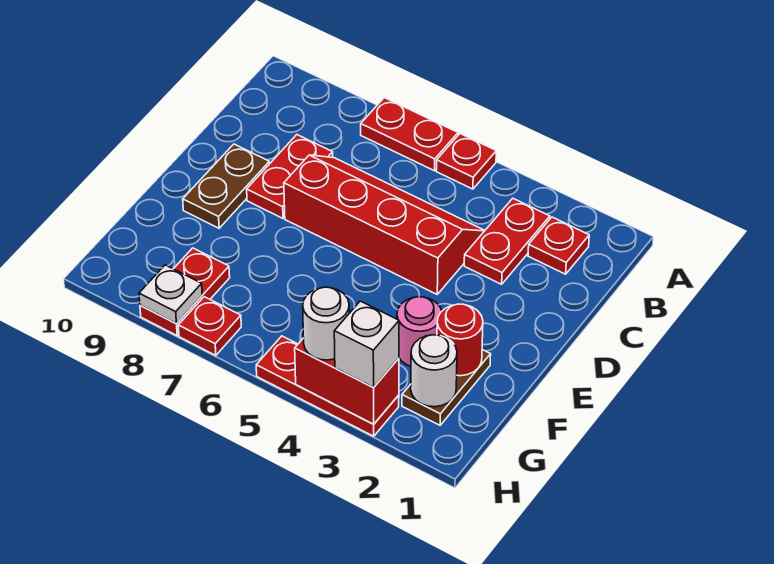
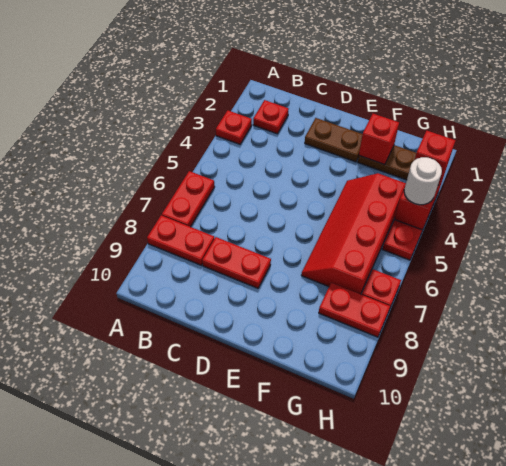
red 1x1 plate [436,134,496,189] -> red 1x1 plate moved to [216,110,252,144]
red 1x2 plate [464,198,550,284] -> red 1x2 plate moved to [147,215,215,265]
red 2x4 slope [284,155,485,294] -> red 2x4 slope moved to [301,173,406,294]
brown 1x2 plate [183,144,270,228] -> brown 1x2 plate moved to [305,118,362,162]
red 1x1 round brick [437,304,483,376] -> red 1x1 brick [359,114,399,165]
pink 1x1 round brick [397,297,442,366] -> none
white 1x1 round brick [411,335,457,407] -> none
white 1x1 brick [334,301,399,388] -> red 1x1 brick [415,131,456,185]
white 1x1 plate [139,265,202,324] -> none

